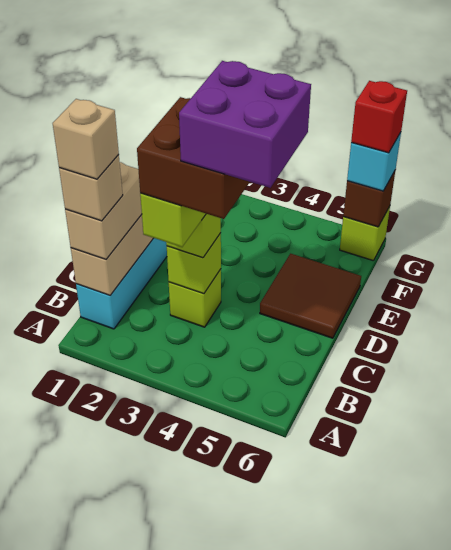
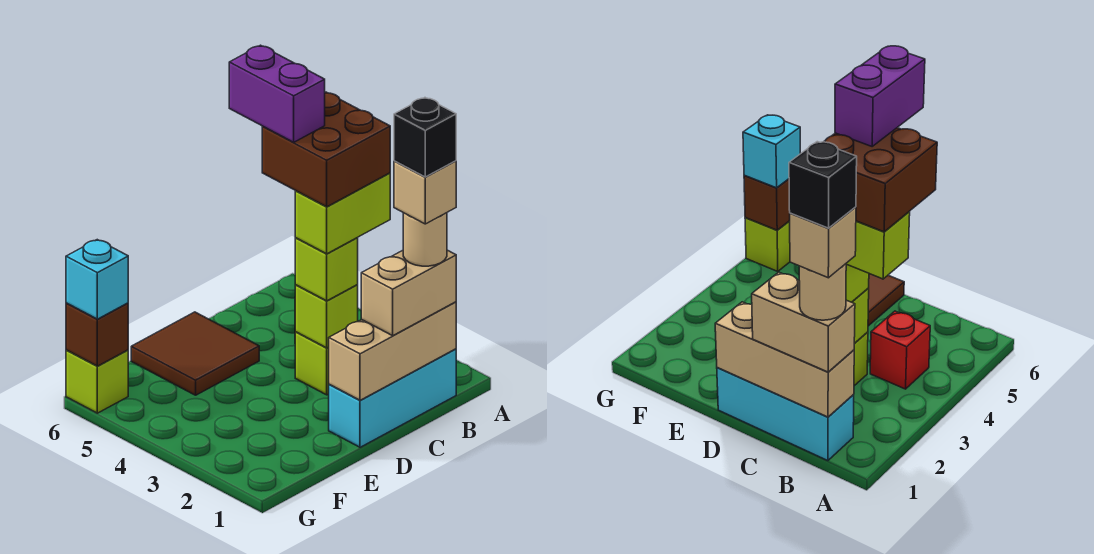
tan 1x1 brick [59,155,123,221] -> tan 1x1 round brick [403,213,447,266]
none -> black 1x1 brick [394,98,456,177]
purple 2x2 brick [179,61,311,188] -> purple 1x2 brick [229,45,325,142]
red 1x1 brick [351,81,407,153] -> red 1x1 brick moved to [870,311,930,389]

